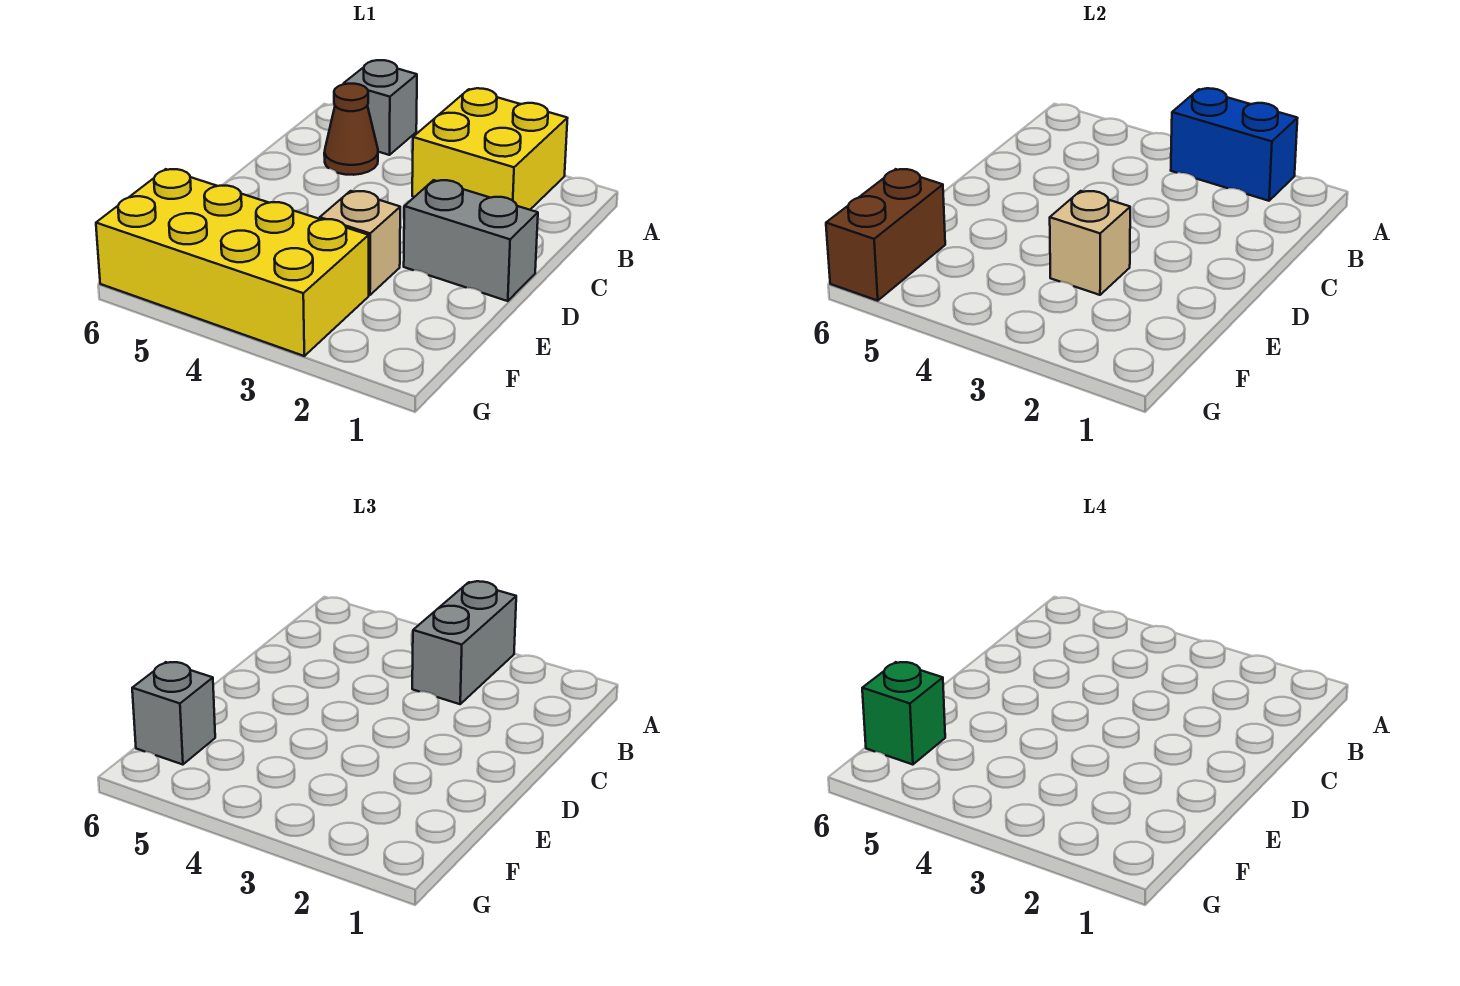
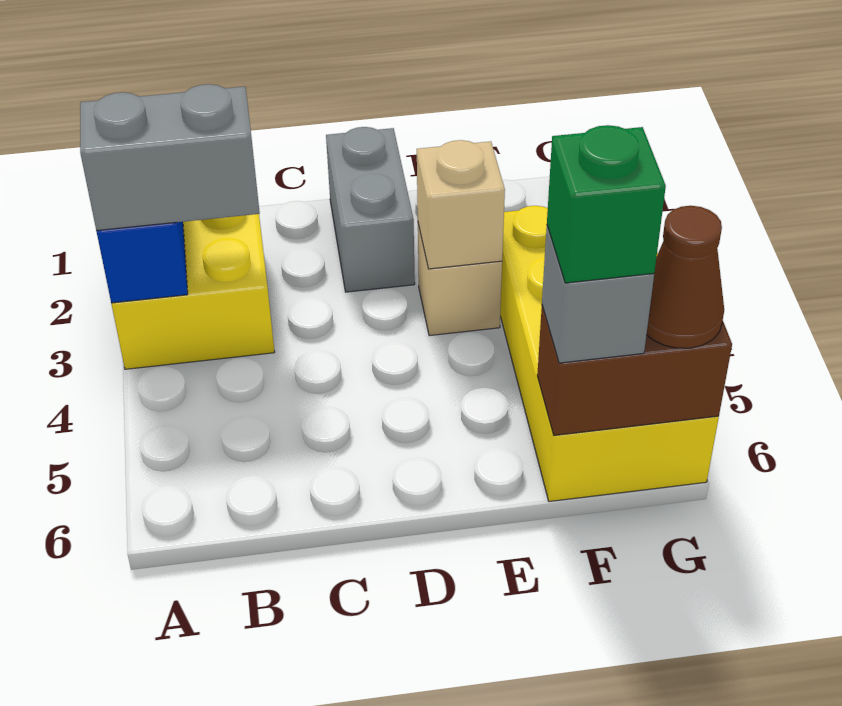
grey 1x1 brick [344,60,417,155] -> none
brown 1x1 cone [324,84,378,175] -> brown 1x1 cone moved to [647,206,724,348]

